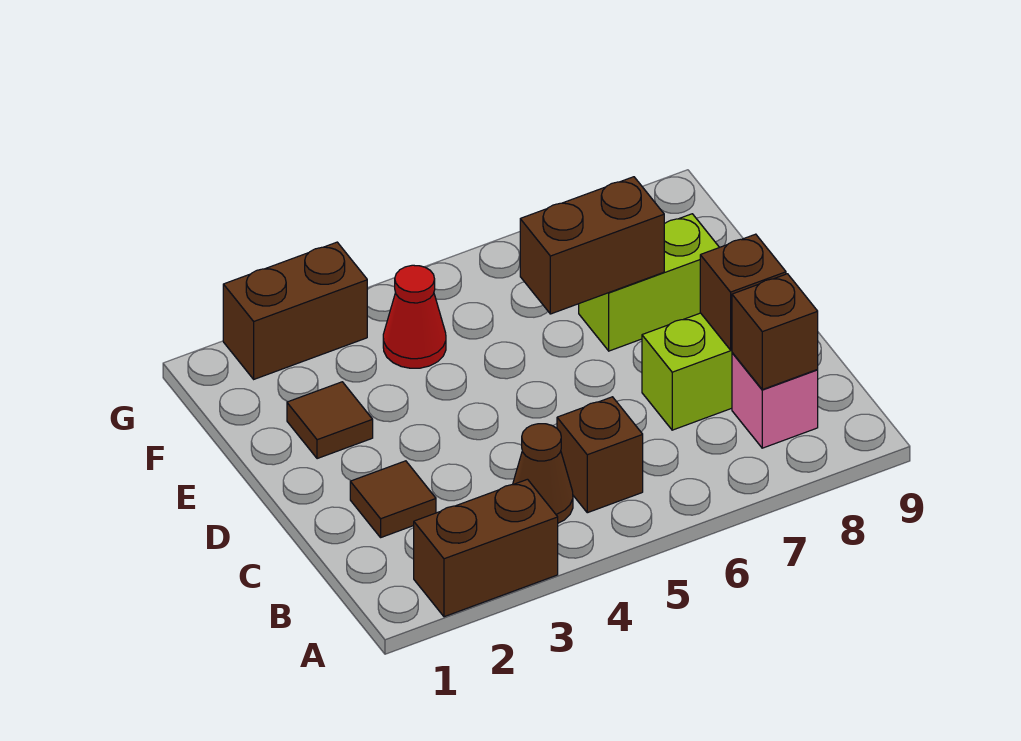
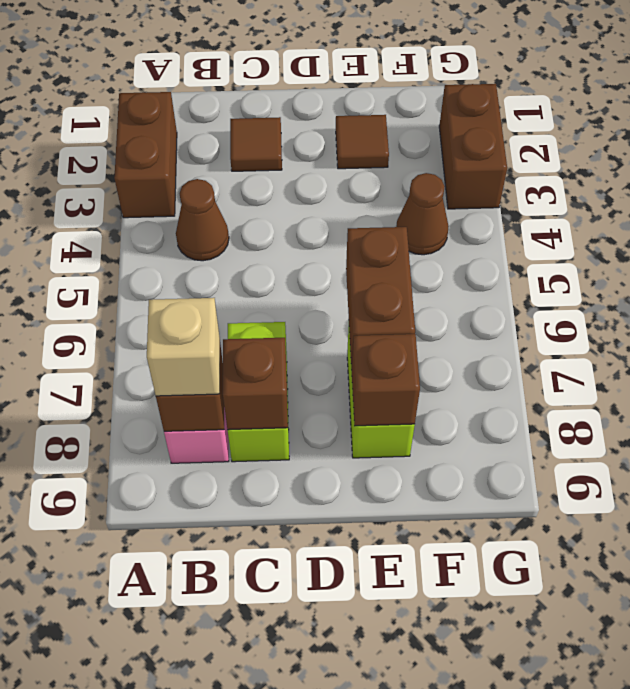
brown 1x1 brick [557,397,643,513] -> brown 1x1 brick moved to [352,334,420,426]
none -> tan 1x1 brick [147,298,220,396]
red 1x1 cone [383,265,446,368] -> brown 1x1 cone [396,173,449,255]

